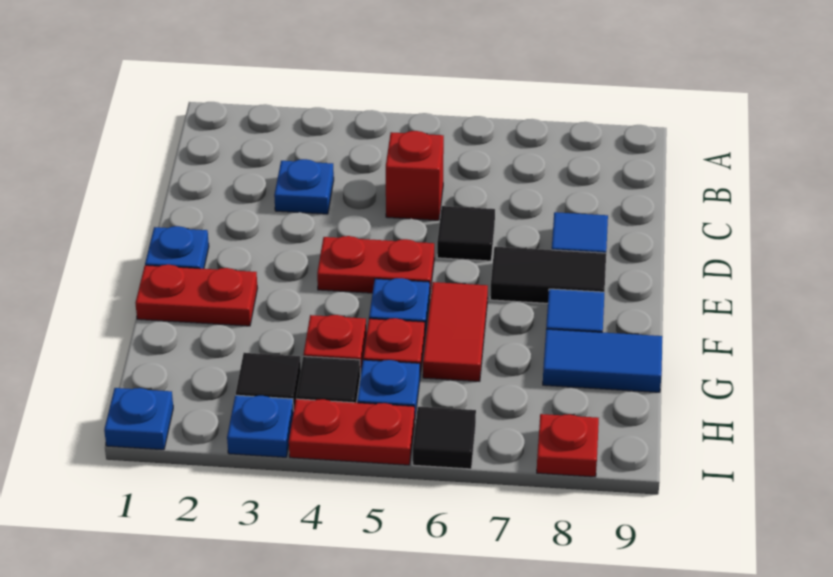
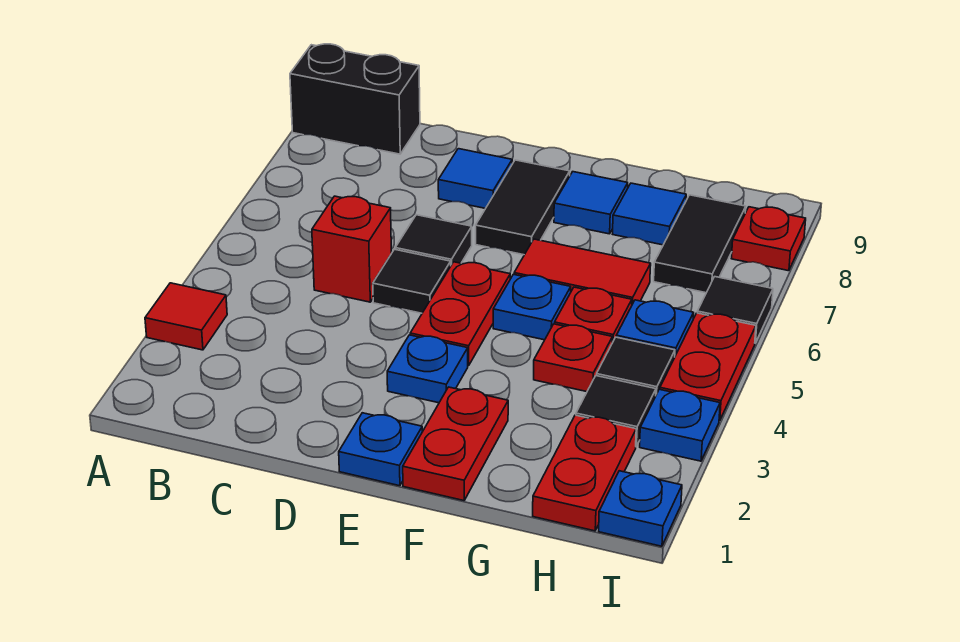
none -> red 1x1 tile [145,283,227,350]
none -> black 1x2 brick [290,44,420,154]
blue 1x1 plate [274,159,334,214] -> blue 1x1 plate moved to [387,335,468,403]
none -> black 1x1 tile [373,249,451,313]
blue 1x2 tile [543,329,662,392] -> blue 1x1 tile [613,183,686,245]
none -> red 1x2 plate [533,415,636,531]
none -> black 1x2 tile [654,195,746,293]

